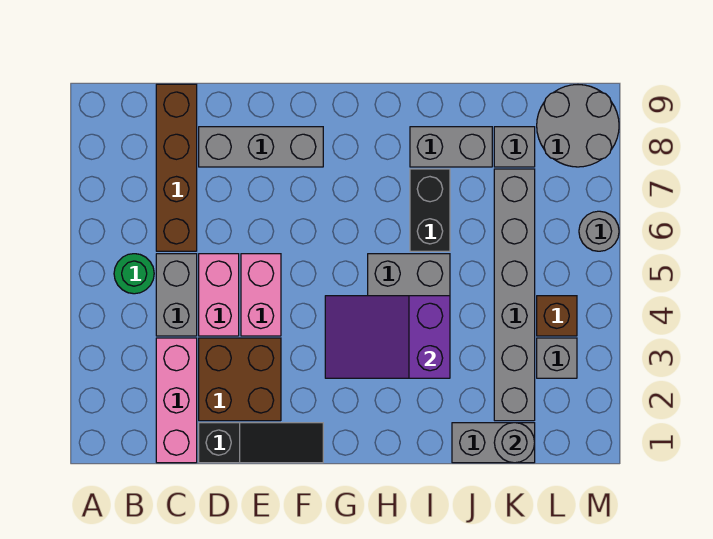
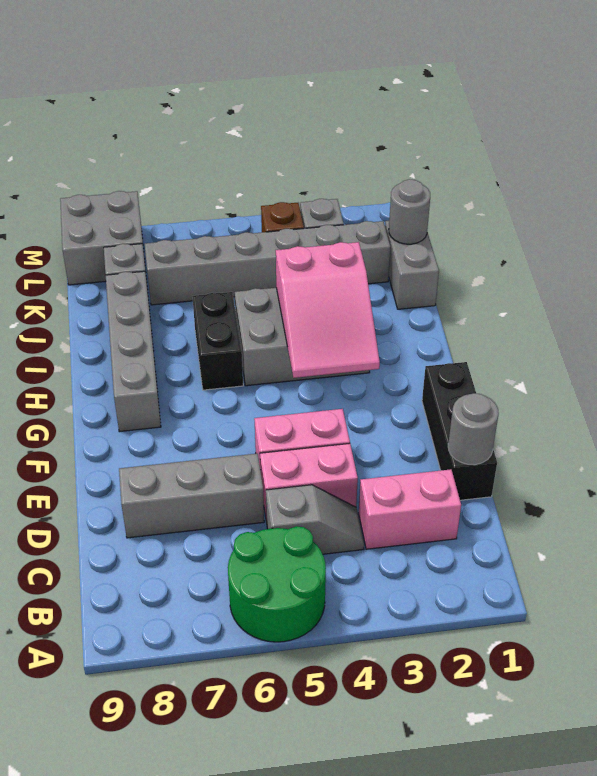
green 1x1 round brick [114,254,154,294] -> green 2x2 round brick [228,526,326,642]
pink 1x3 brick [156,338,197,463] -> pink 1x2 brick [359,469,461,549]
grey 1x2 brick [156,254,197,336] -> grey 1x2 slope [266,485,364,554]
brown 1x4 brick [156,84,197,251] -> none
black 1x3 slope [199,423,323,463] -> black 1x3 brick [422,362,497,500]
brown 2x2 brick [199,338,281,421] -> none
grey 1x3 brick [199,127,323,167] -> grey 1x3 brick turned to [119,454,264,538]
purple 2x3 slope [325,296,450,378] -> pink 2x3 slope [276,242,380,378]
black 1x2 brick [410,169,450,251] -> black 1x2 brick turned to [192,292,243,390]
grey 1x2 brick [410,127,492,167] -> grey 1x4 brick [106,271,161,432]
grey 2x2 round brick [537,85,619,167] -> grey 2x2 brick [60,191,146,285]
grey 1x1 round brick [579,211,619,251] -> grey 1x1 round brick moved to [448,393,499,465]

